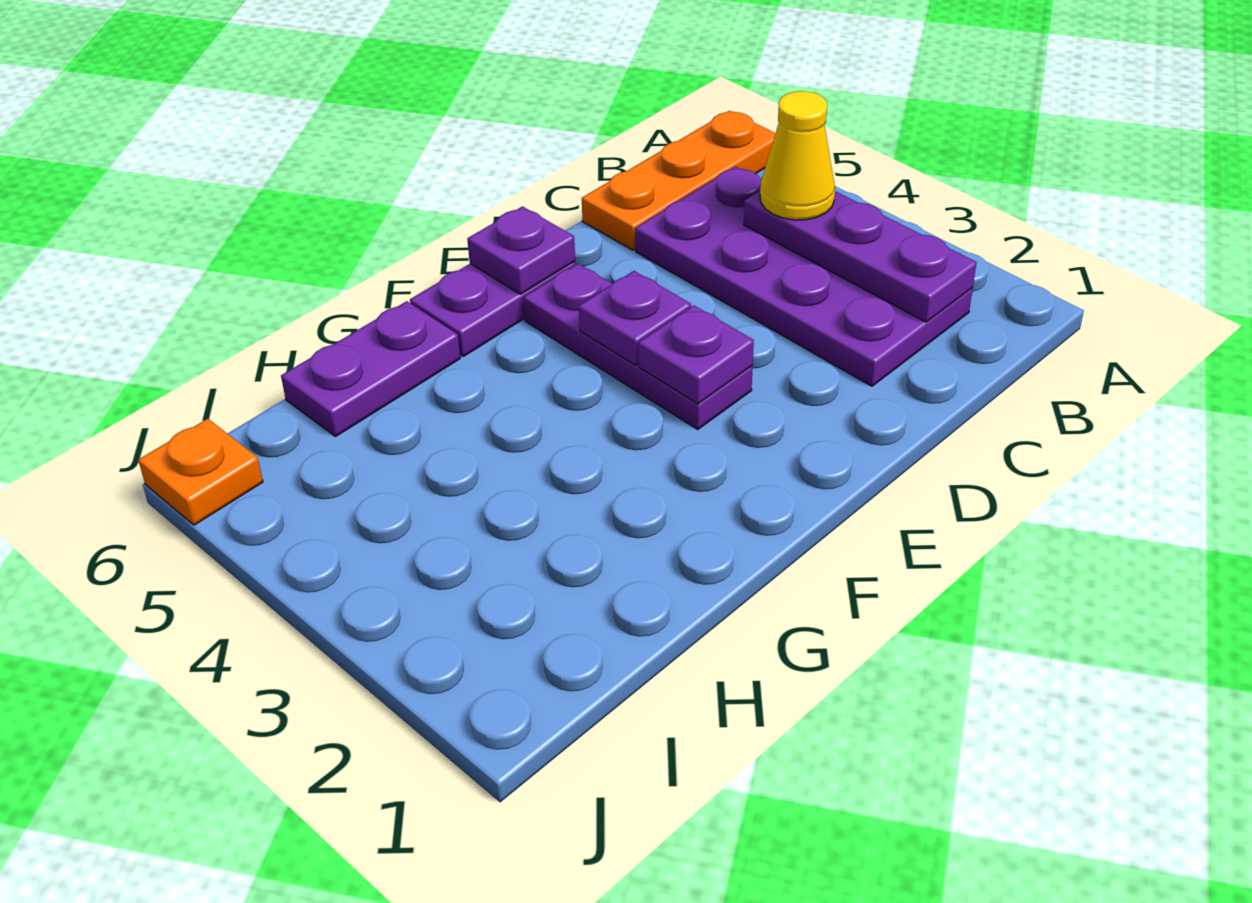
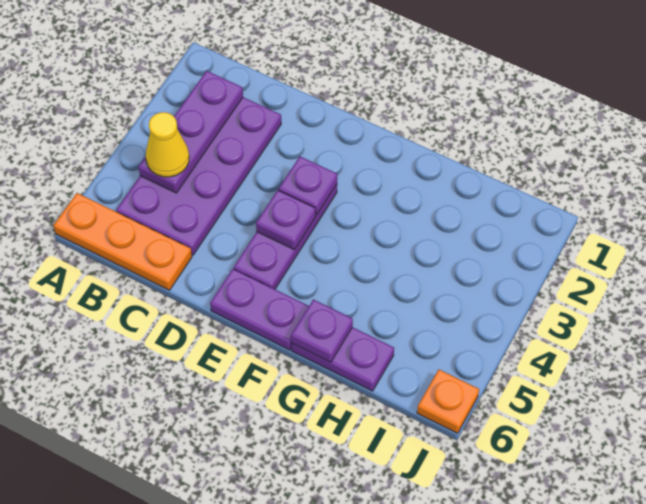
purple 1x1 plate [467,206,575,294] -> purple 1x1 plate moved to [291,299,353,362]

